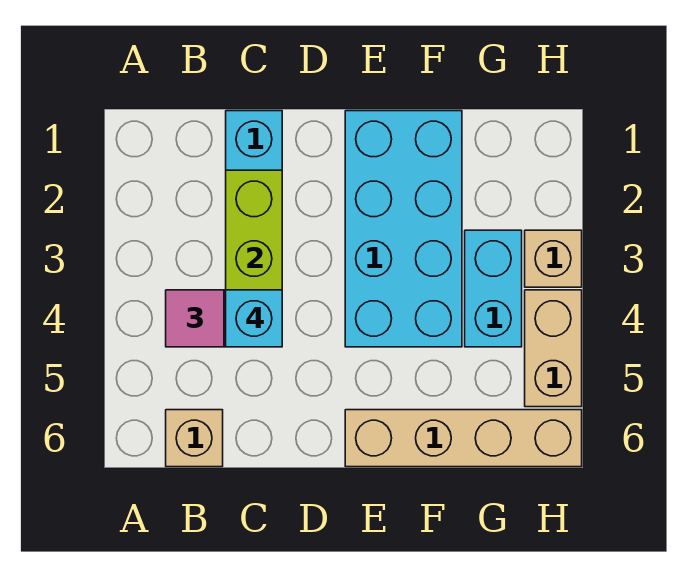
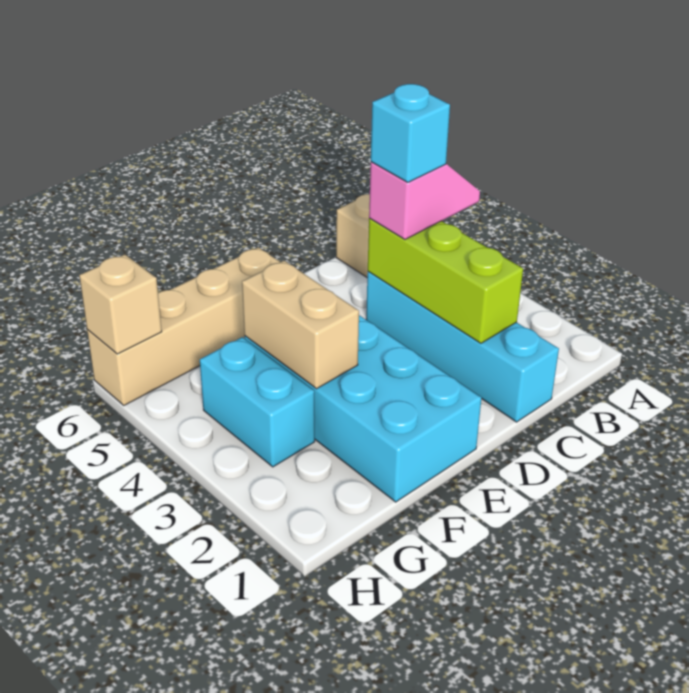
tan 1x1 brick [525,230,582,287] -> tan 1x1 brick moved to [79,255,162,354]
tan 1x2 brick [525,290,582,407] -> tan 1x2 brick moved to [242,261,359,389]

